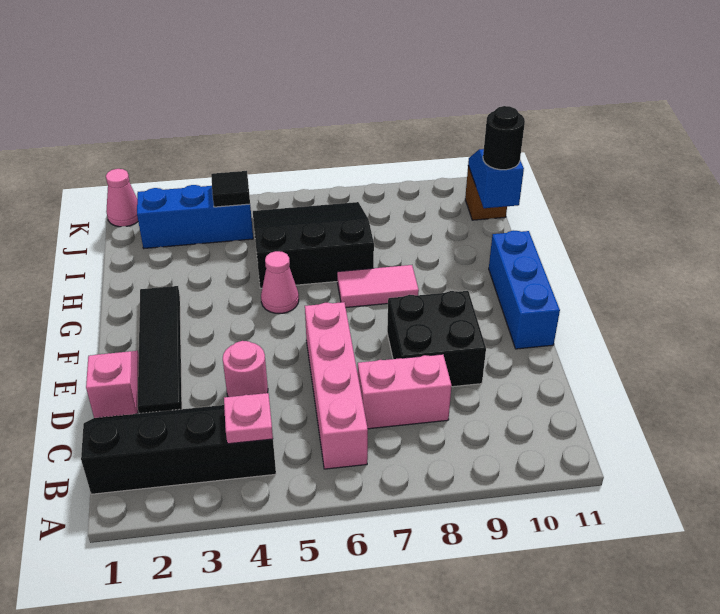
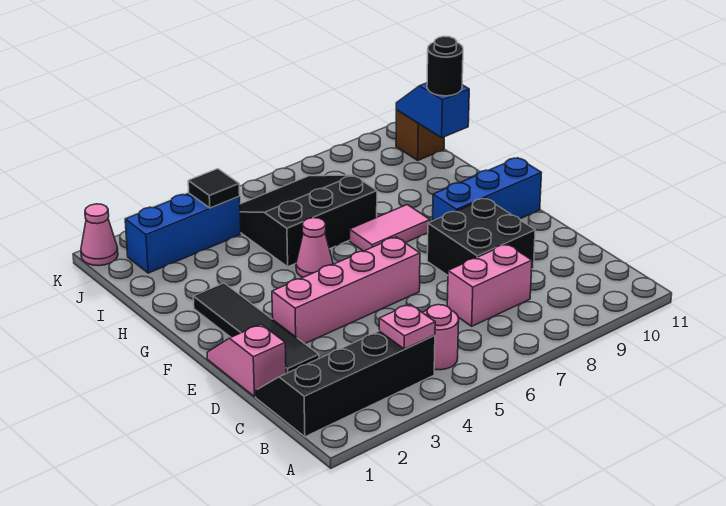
pink 1x4 brick [305,302,368,469] -> pink 1x4 brick turned to [272,237,420,344]
pink 1x1 round brick [223,341,268,397] -> pink 1x1 round brick moved to [423,305,459,370]
blue 1x3 brick [489,231,560,349] -> blue 1x3 brick turned to [433,158,541,221]

